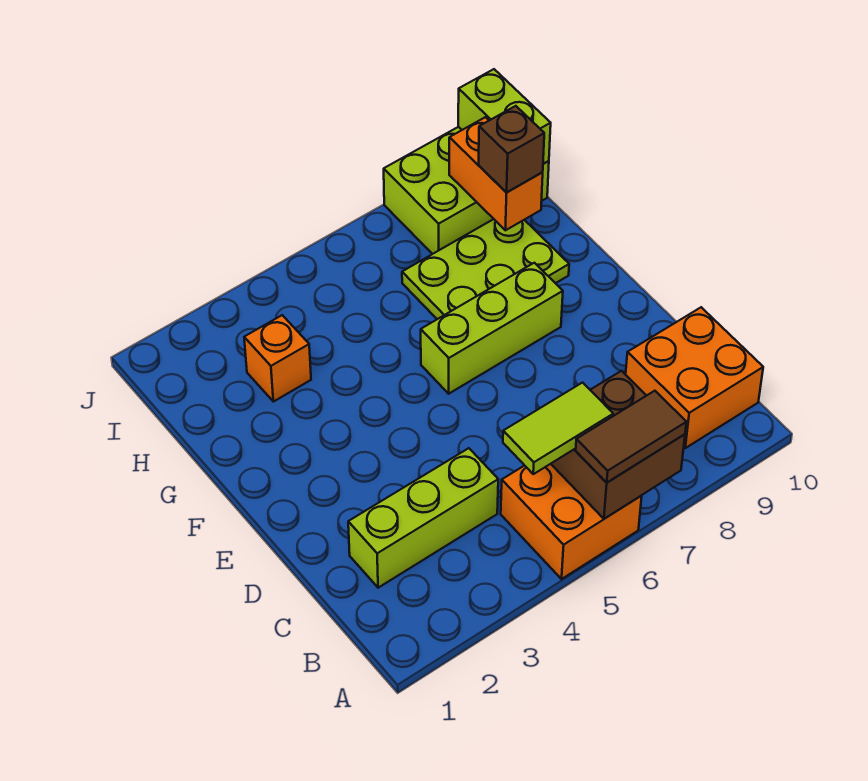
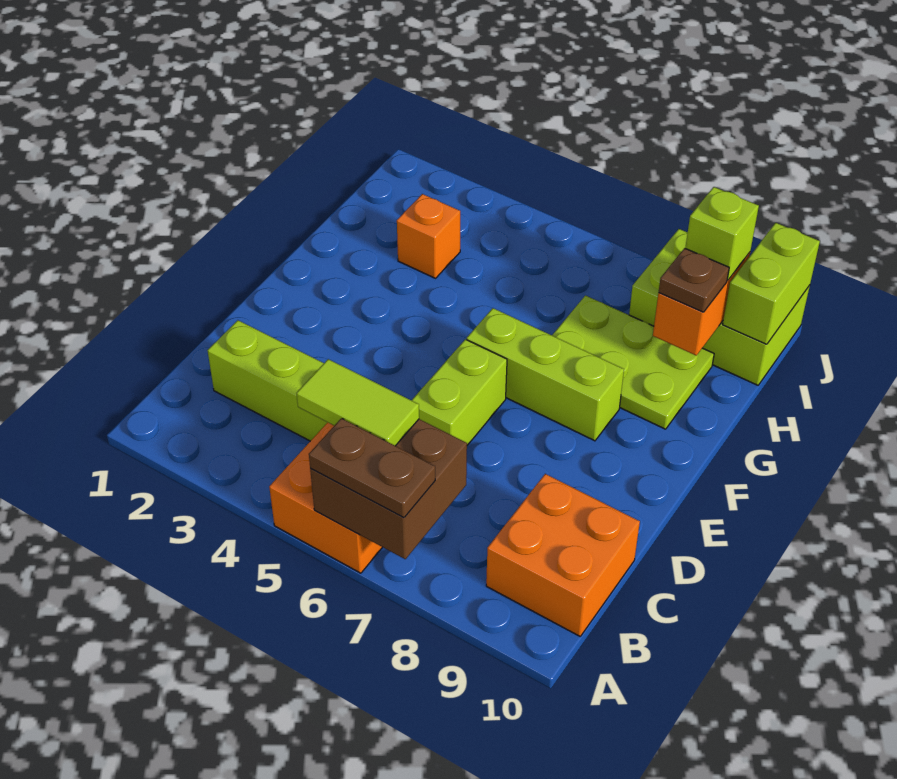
brown 1x2 tile [576,391,686,483] -> brown 1x2 plate [309,418,435,518]
none -> lime 1x2 brick [412,339,507,445]
brown 1x1 brick [479,106,544,193] -> brown 1x1 plate [659,248,729,312]
none -> lime 1x1 brick [685,187,759,280]

